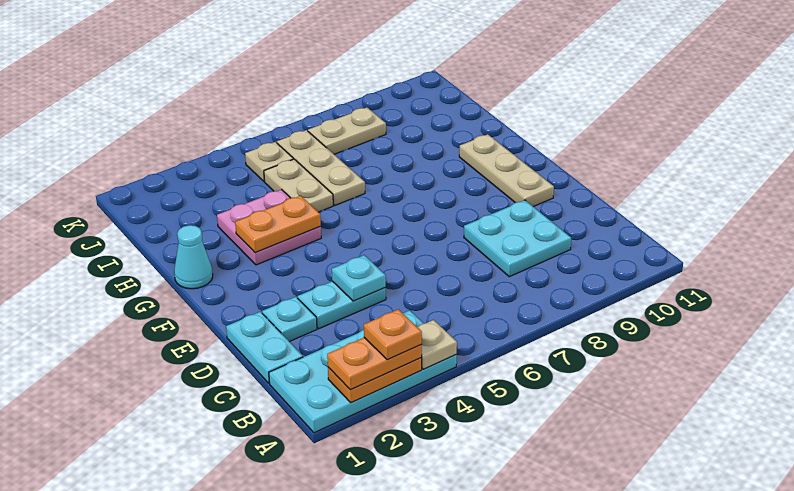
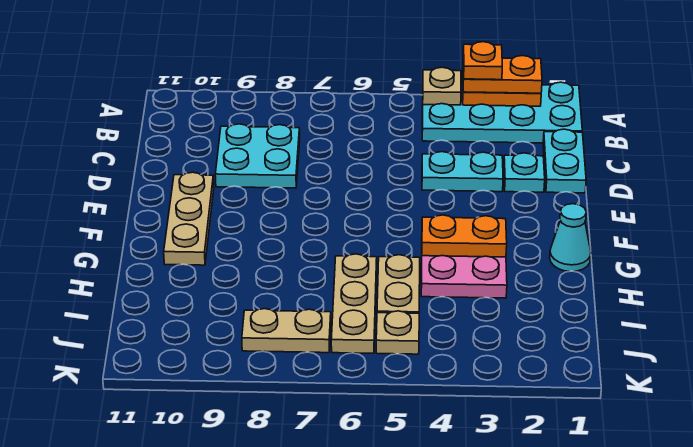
cyan 1x1 plate [332,255,386,301] -> none

